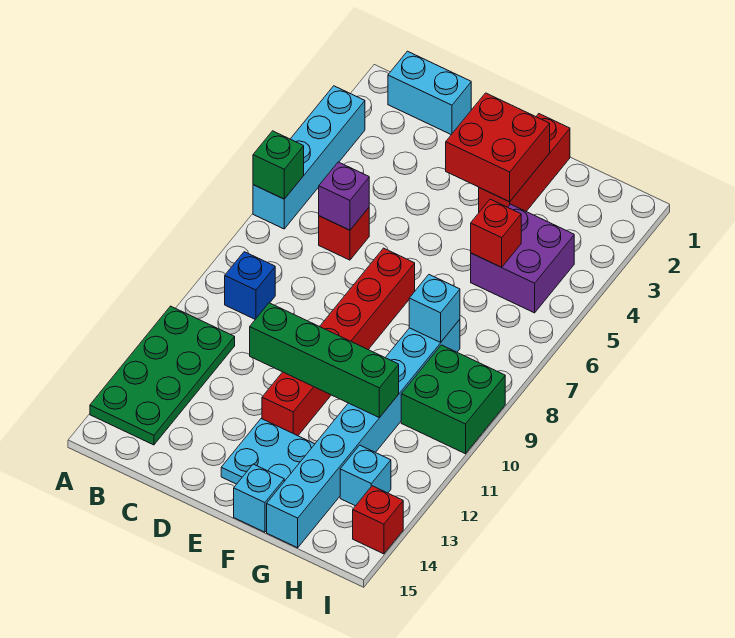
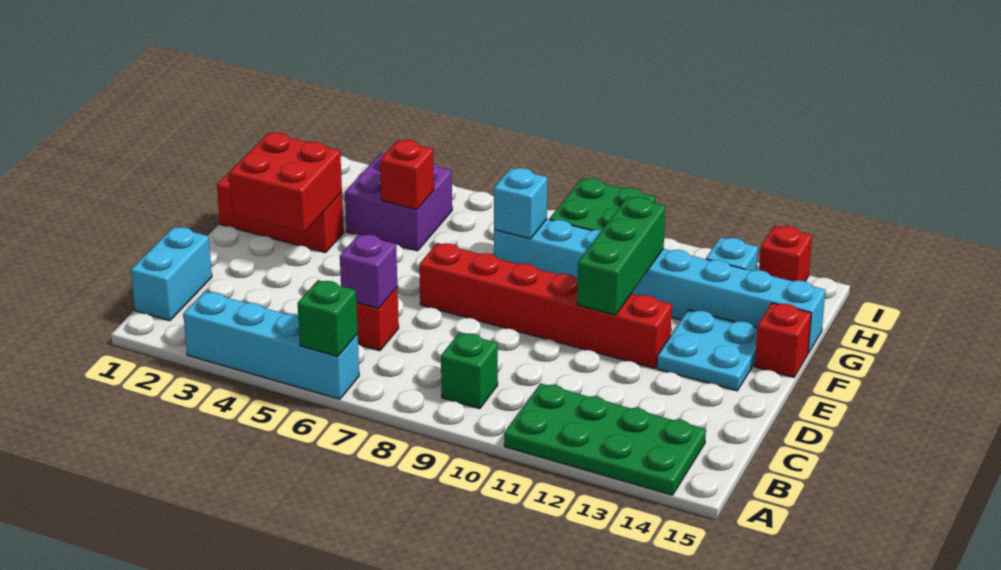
blue 1x1 brick [225,252,275,319] -> green 1x1 brick [441,332,498,409]
green 1x4 brick [250,303,399,418] -> green 1x3 brick [577,197,665,315]
cyan 1x1 brick [234,464,284,532] -> red 1x1 brick [755,303,811,377]

